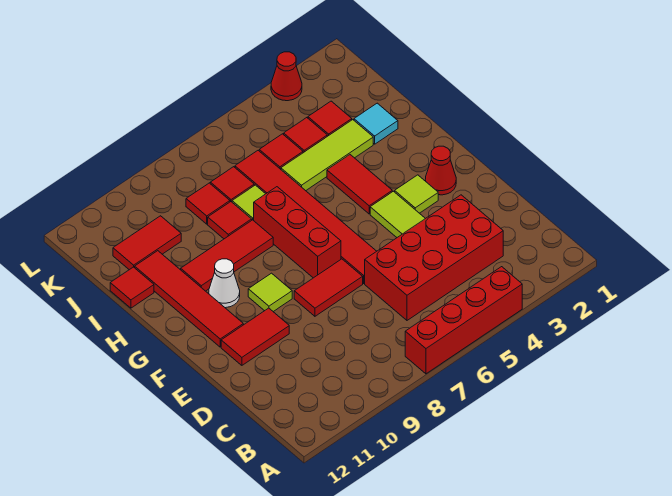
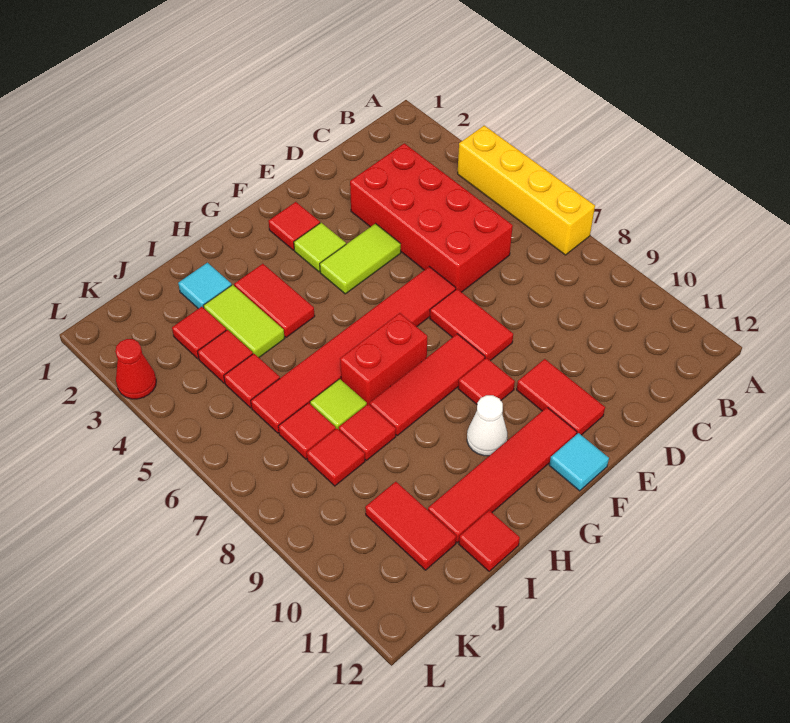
red 1x4 brick [405,267,522,374] -> yellow 1x4 brick [458,126,595,255]
red 1x1 cone [425,146,456,195] -> red 1x1 tile [268,202,320,250]
red 1x3 brick [254,187,341,278] -> red 1x2 brick [340,313,427,405]
lime 1x1 tile [248,273,292,312] -> red 1x1 tile [458,358,515,404]
none -> cyan 1x1 tile [549,433,609,491]
red 1x2 tile [327,155,392,214] -> red 1x2 tile turned to [234,264,315,337]
red 1x3 tile [181,220,273,291] -> red 1x3 tile turned to [370,334,485,435]
lime 1x3 tile [281,120,373,191] -> lime 1x2 tile [203,285,285,357]

